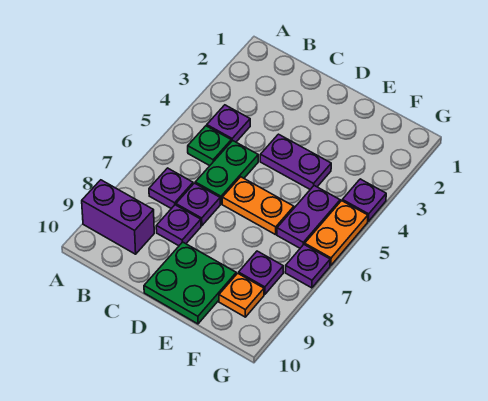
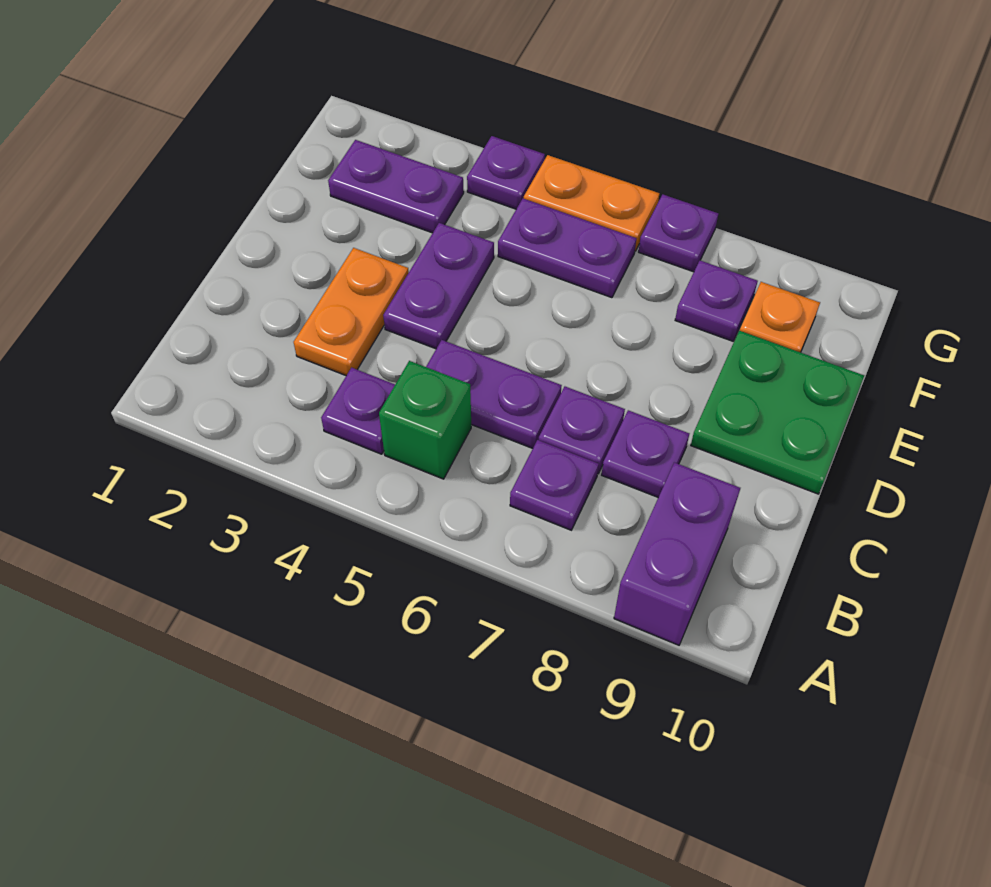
green 1x1 plate [188,126,231,166] -> green 1x1 brick [379,361,471,479]
green 1x2 plate [195,141,258,204] -> purple 1x2 plate [426,340,562,448]
orange 1x2 plate [222,177,294,235] -> orange 1x2 plate moved to [294,248,409,376]
none -> purple 1x2 plate [328,140,464,233]

